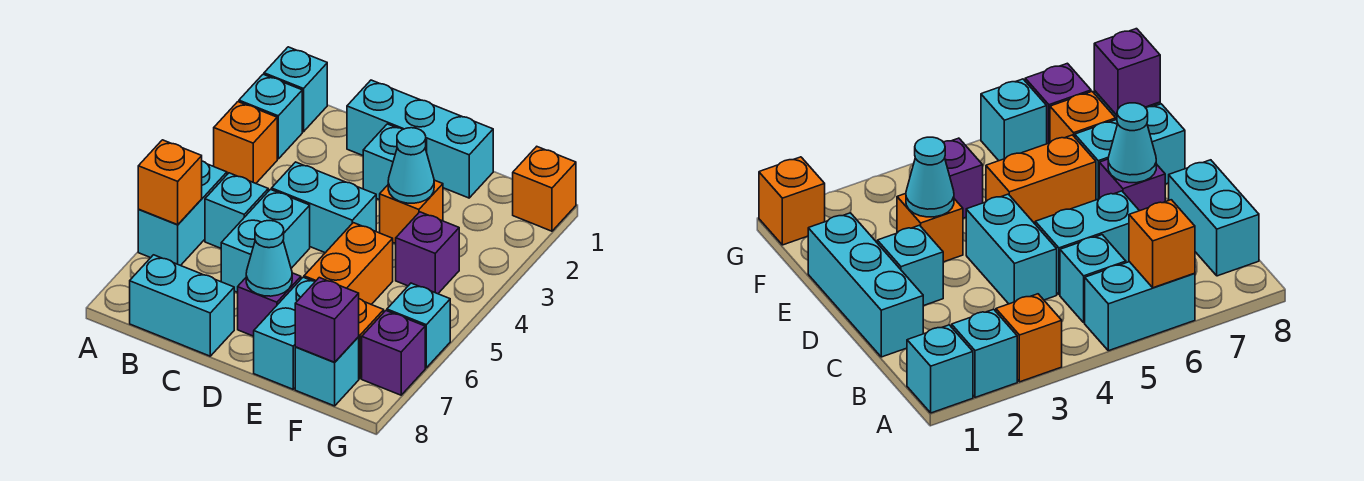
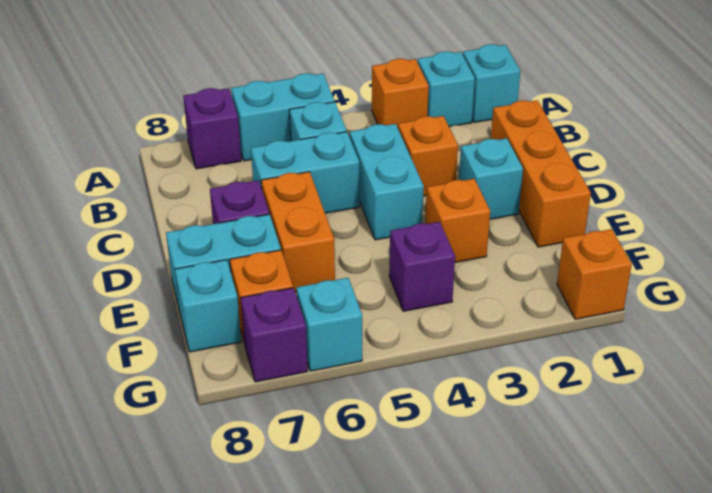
orange 1x1 brick [138,140,202,225] -> orange 1x1 brick moved to [398,116,458,196]
cyan 1x2 brick [130,255,234,356] -> none
cyan 1x3 brick [347,80,493,198] -> orange 1x3 brick [491,100,591,247]
cyan 1x1 cone [246,221,292,296] -> none
cyan 1x1 cone [388,128,434,203] -> none
orange 1x2 brick [304,223,393,305] -> orange 1x2 brick turned to [261,172,335,292]
purple 1x1 brick [295,278,359,362] -> purple 1x1 brick moved to [183,88,241,169]

